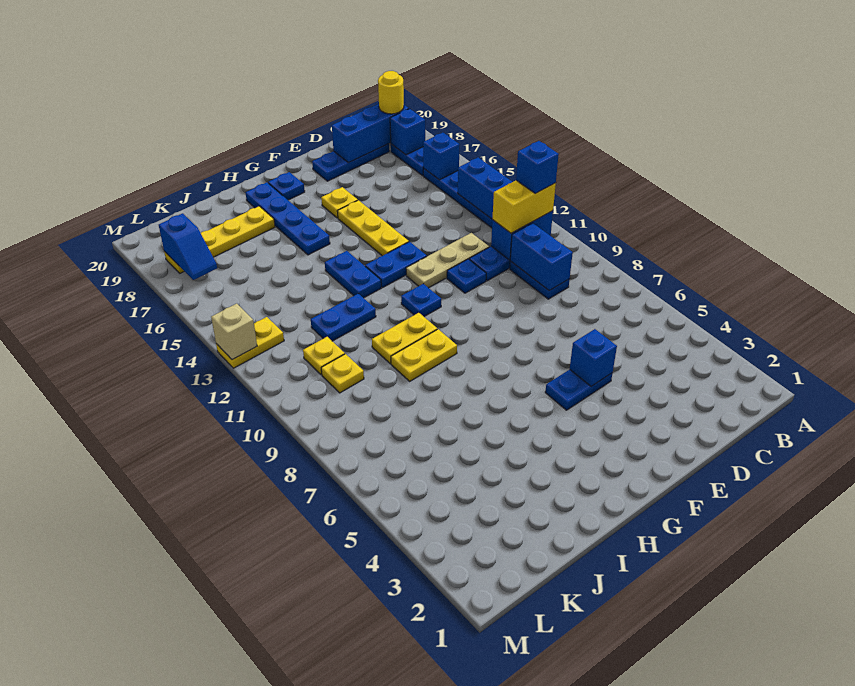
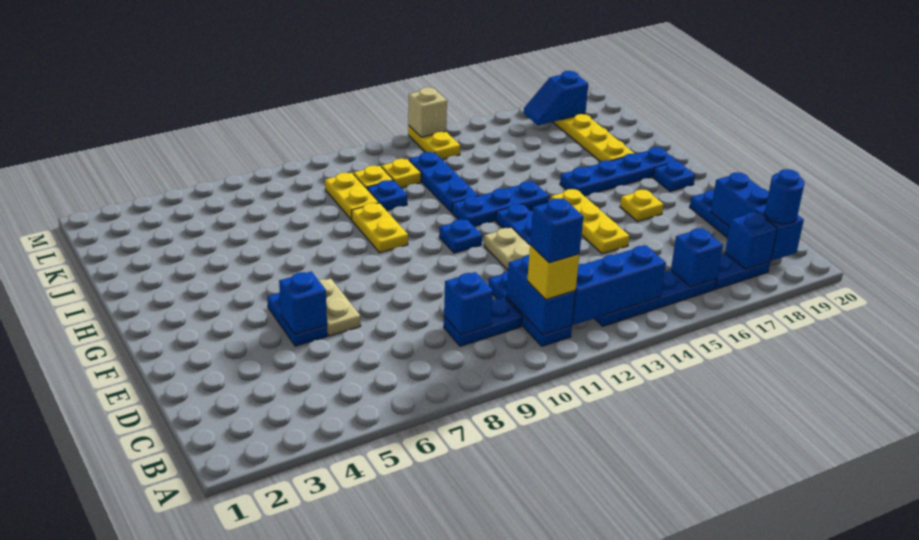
yellow 1x2 brick [492,180,556,233] -> yellow 1x1 brick [527,245,579,300]
yellow 1x1 round brick [378,71,404,114] -> blue 1x1 round brick [765,169,805,224]
blue 1x2 brick [510,223,573,290] -> blue 1x1 brick [444,272,493,335]
none -> tan 1x2 plate [319,279,361,336]
blue 1x1 plate [447,259,486,293] -> blue 1x1 plate moved to [367,180,407,211]
yellow 1x3 plate [337,200,409,256] -> yellow 1x3 plate turned to [551,189,629,254]
yellow 1x2 plate [372,313,437,364] -> yellow 1x2 plate moved to [325,173,379,220]
blue 1x2 plate [325,251,381,298] -> blue 1x3 plate [452,181,549,226]
blue 1x2 plate [311,294,376,341] -> blue 1x3 plate [409,152,478,212]

